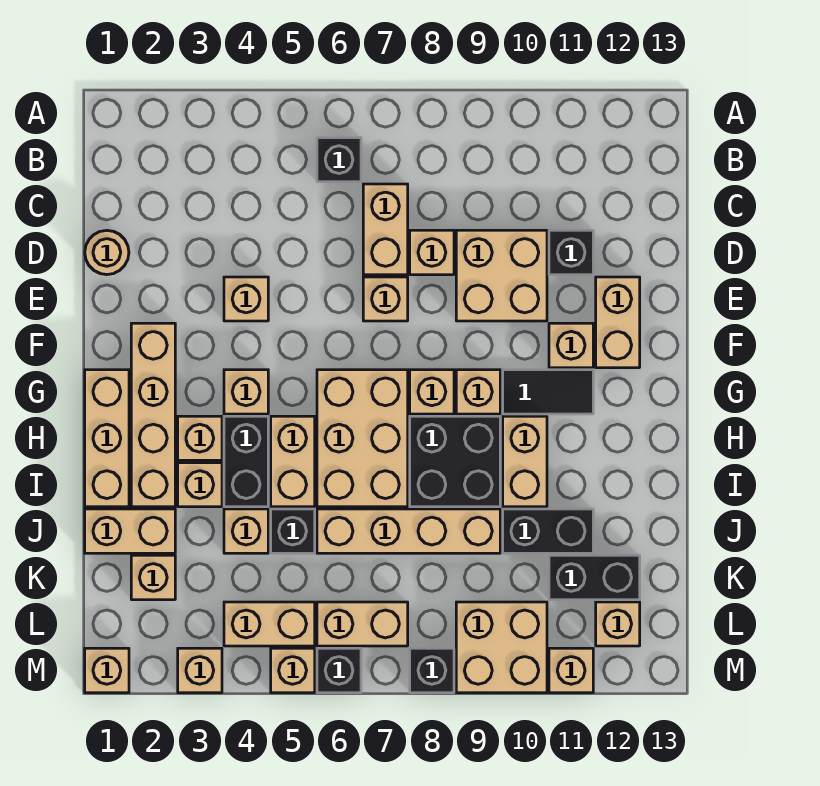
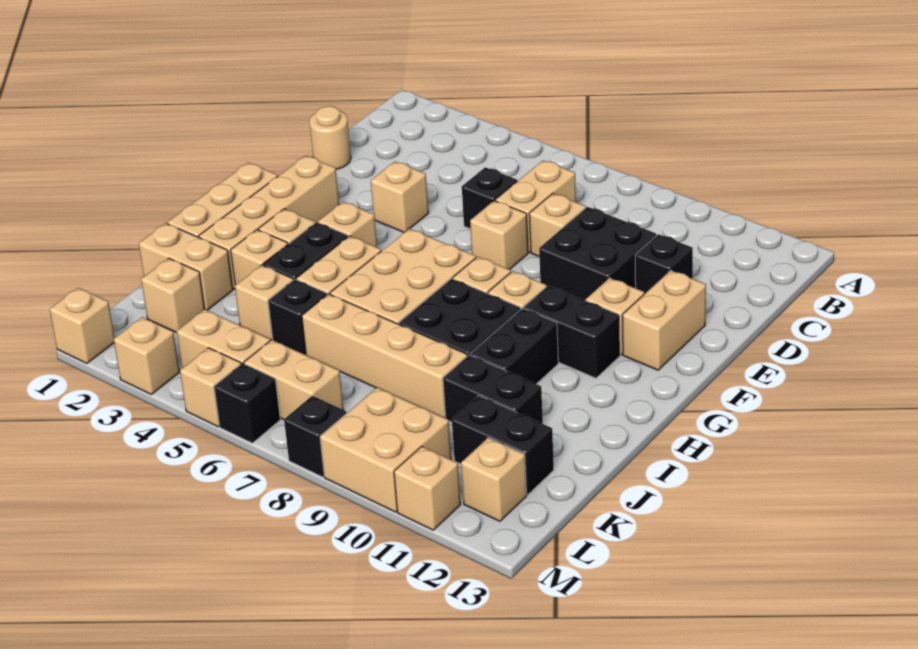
black 1x1 brick [317,138,361,182] -> black 1x1 brick moved to [462,167,517,229]
tan 2x2 brick [456,230,547,321] -> black 2x2 brick [539,207,656,301]
black 1x2 tile [503,370,593,414] -> black 1x2 brick [524,286,620,378]
tan 1x2 brick [503,416,547,507] -> black 1x2 brick [470,308,558,384]

